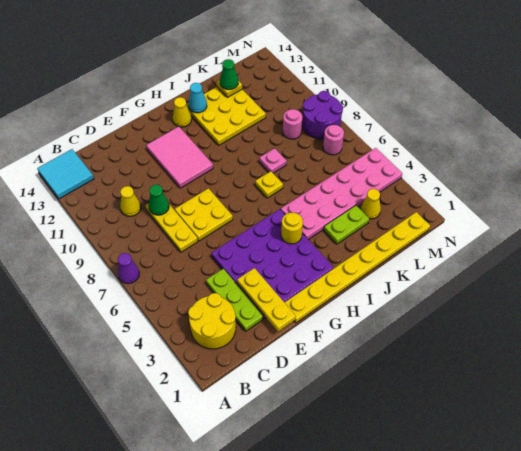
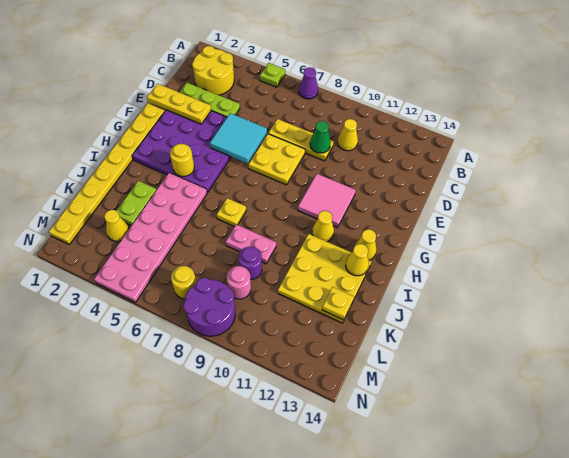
none -> lime 1x1 plate [260,63,285,87]
cyan 2x2 tile [37,149,94,199] -> cyan 2x2 tile moved to [210,113,267,163]
pink 2x3 tile [146,127,213,188] -> pink 2x2 tile [298,174,356,228]
none -> yellow 1x1 cone [312,211,334,242]
cyan 1x1 cone [188,83,207,113] -> yellow 1x1 cone [346,244,369,276]
pink 1x1 plate [259,148,287,173] -> pink 1x2 plate [226,224,276,264]
none -> purple 1x1 round brick [239,247,262,279]
green 1x1 cone [220,59,238,90] -> none
pink 1x1 round brick [323,125,344,155] -> yellow 1x1 round brick [171,266,197,299]

